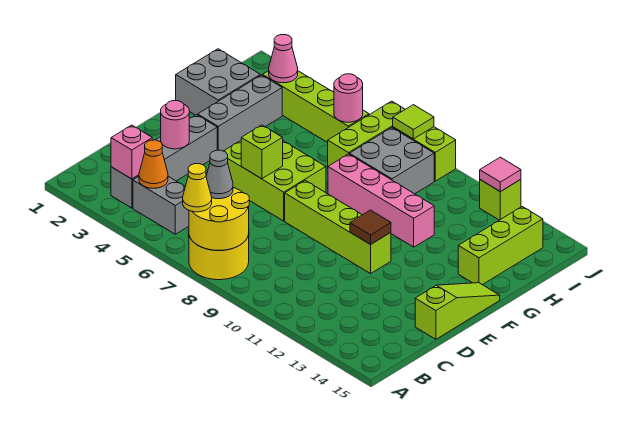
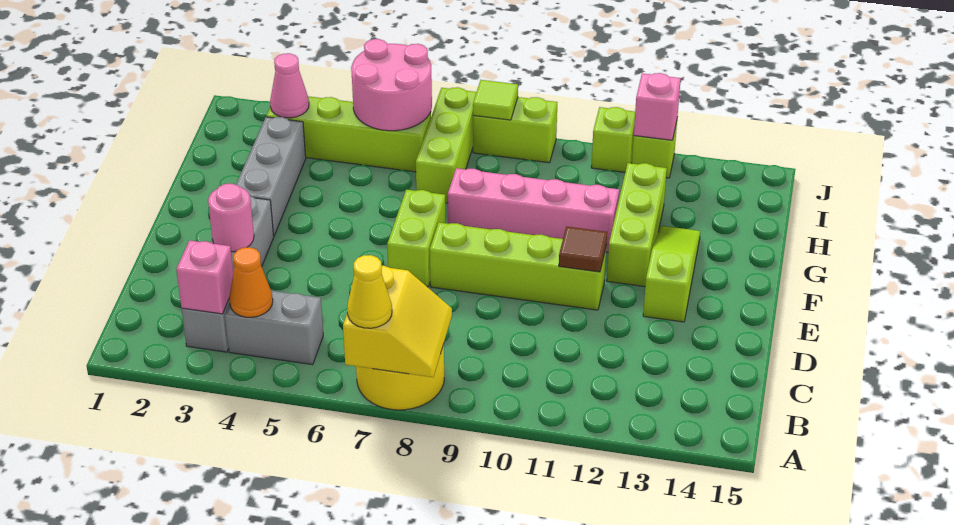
yellow 2x2 round brick [189,188,249,250] -> yellow 2x2 slope [343,266,452,377]
grey 1x1 cone [206,150,233,199] -> none
lime 1x3 slope [415,283,500,339] -> lime 1x3 slope moved to [643,226,700,322]
lime 2x3 brick [224,141,326,221] -> lime 1x2 brick [387,190,446,287]
lime 1x1 brick [241,125,283,179] -> lime 1x1 brick moved to [591,107,635,172]
grey 2x2 brick [176,49,260,115] -> none
lime 1x3 brick [458,207,543,285] -> lime 1x3 brick moved to [607,163,667,287]
grey 2x2 brick [350,128,434,194] -> none
pink 1x1 round brick [334,74,363,122] -> pink 2x2 round brick [351,39,432,131]
pink 1x1 tile [480,157,521,192] -> pink 1x1 brick [634,73,681,140]

